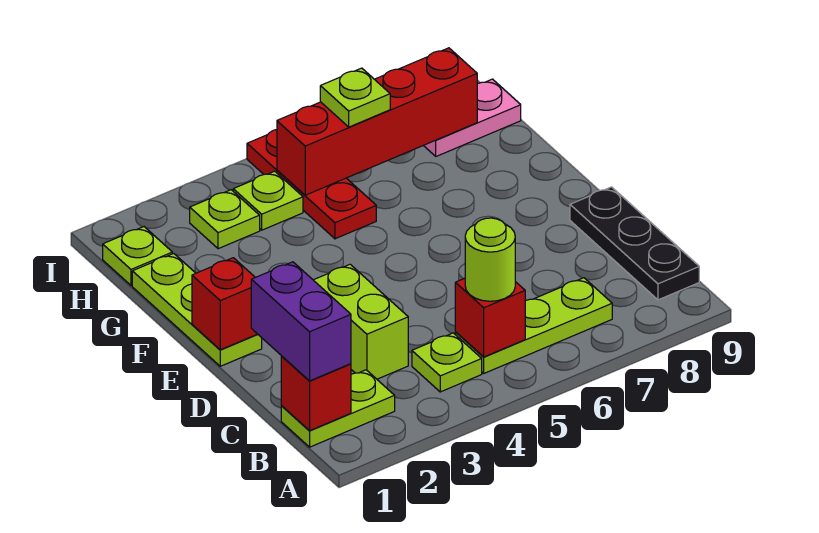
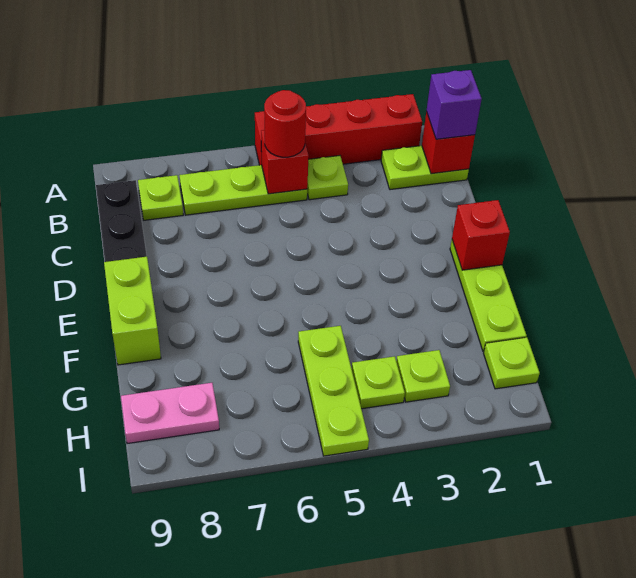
purple 1x2 brick [251,262,351,381] -> purple 1x1 brick [427,70,482,139]
lime 1x1 round brick [465,218,515,301] -> red 1x1 round brick [264,90,306,157]
lime 1x2 brick [314,264,408,379] -> lime 1x2 brick moved to [104,257,161,365]
red 1x3 plate [247,130,376,239] -> lime 1x3 plate [298,326,369,456]
red 1x4 brick [277,48,477,195] -> red 1x4 brick moved to [255,94,422,165]
lime 1x1 plate [320,68,390,127] -> lime 1x1 plate moved to [138,175,183,220]

